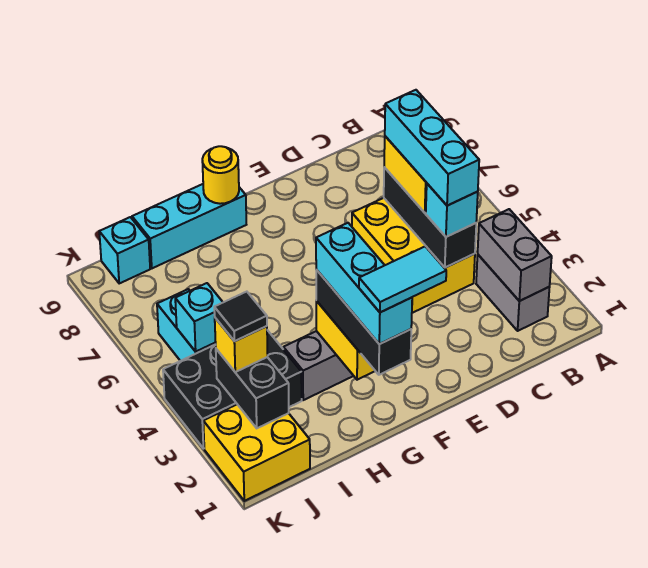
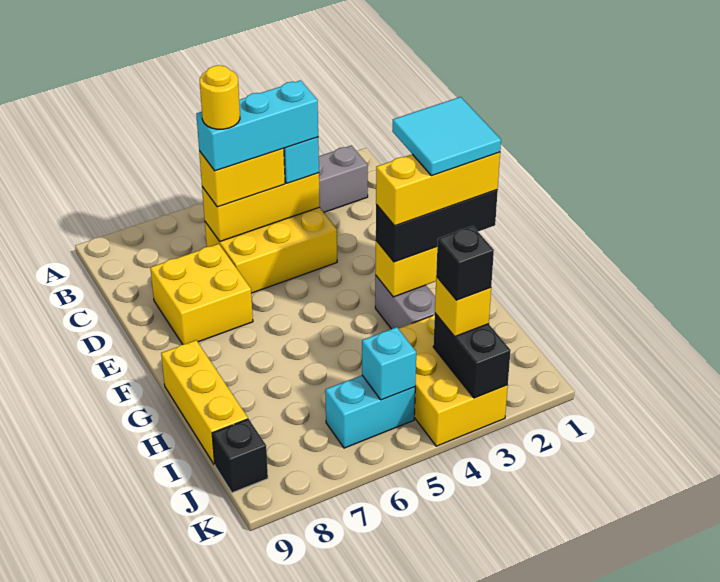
grey 1x2 brick [478,209,552,301] -> none
black 1x3 brick [384,167,476,268] -> yellow 1x3 brick [202,173,320,241]
cyan 1x2 tile [359,247,446,312] -> cyan 2x2 tile [392,97,501,176]
cyan 1x3 brick [316,223,412,344] -> yellow 1x3 brick [376,152,500,226]
cyan 1x3 brick [132,184,246,268] -> yellow 1x3 brick [161,340,248,465]
yellow 1x1 round brick [202,146,239,204] -> yellow 1x1 round brick moved to [200,65,240,129]
black 2x3 brick [163,330,302,449] -> yellow 2x3 brick [398,315,508,446]
yellow 2x2 brick [203,404,310,501] -> yellow 2x2 brick moved to [150,244,253,344]
black 1x2 brick [216,349,289,428] -> black 1x2 brick turned to [433,313,511,398]
black 1x1 tile [214,292,267,341] -> black 1x1 brick [436,226,494,300]
cyan 1x1 brick [99,217,150,283] -> black 1x1 brick [212,419,268,493]

